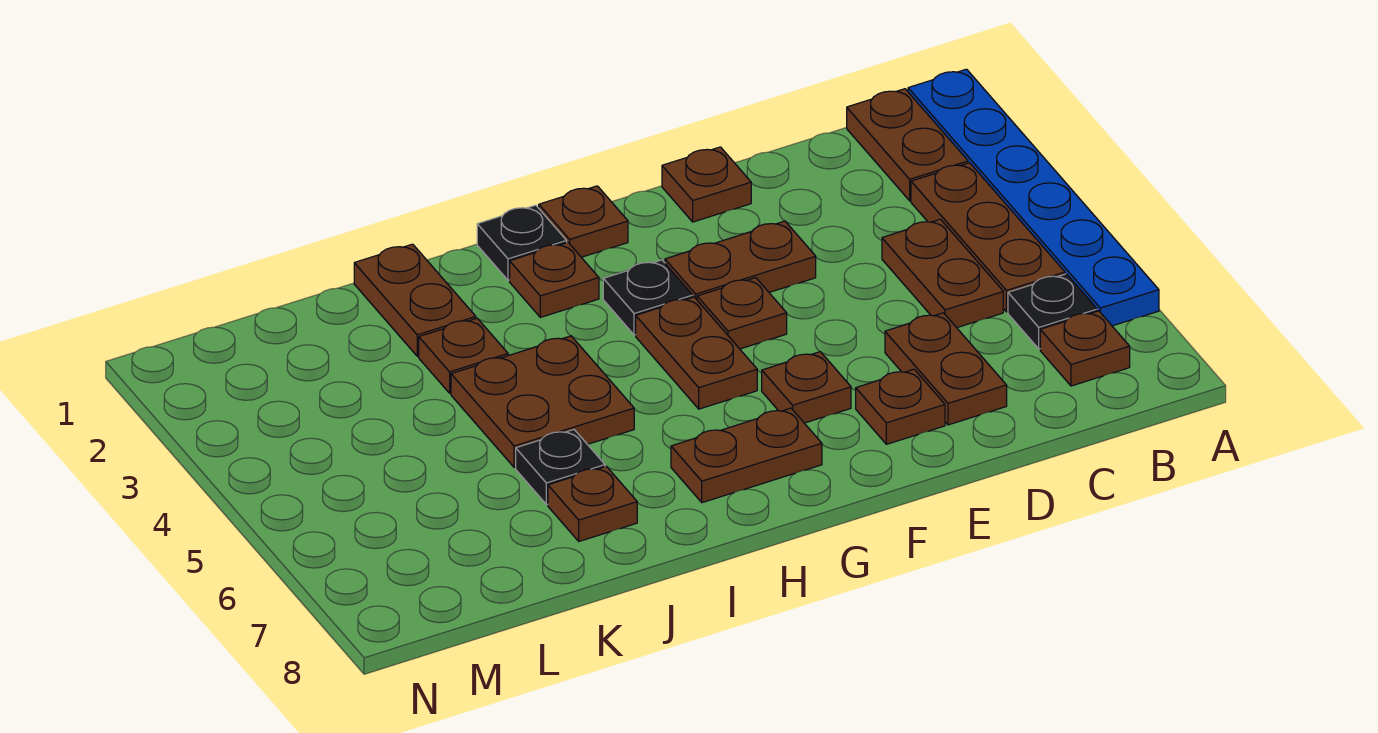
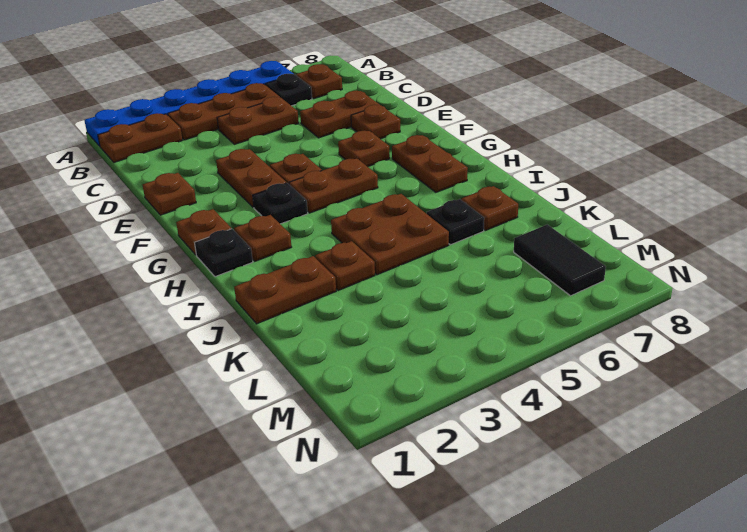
none -> black 1x2 tile [514,225,606,296]

